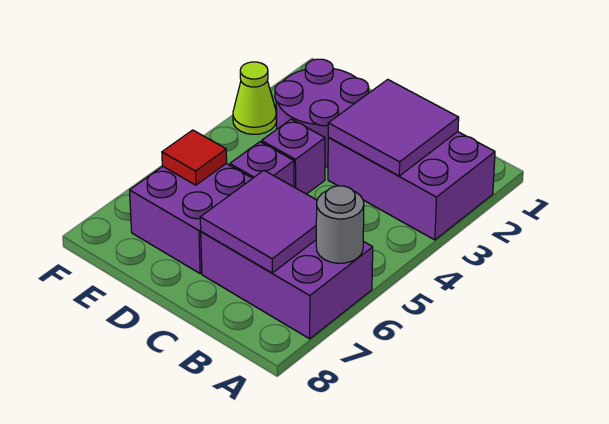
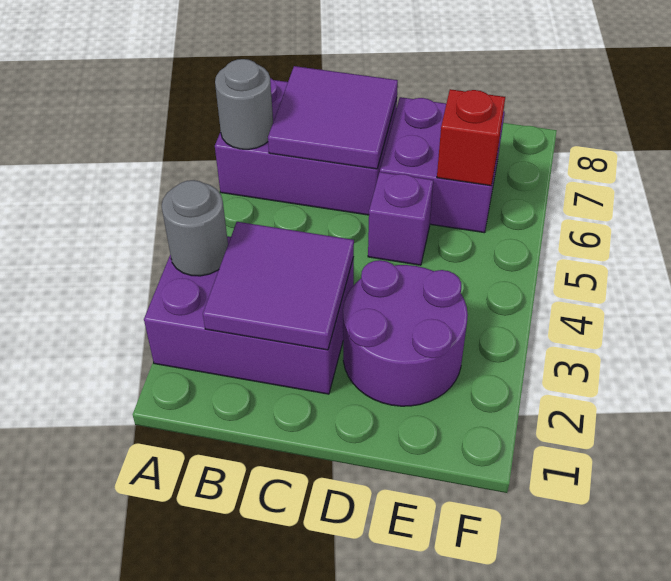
none -> grey 1x1 round brick [162,180,228,276]
purple 1x1 brick [262,119,325,194] -> none
red 1x1 tile [162,130,227,185] -> red 1x1 brick [437,89,505,186]
lime 1x1 cone [233,62,276,134] -> none

